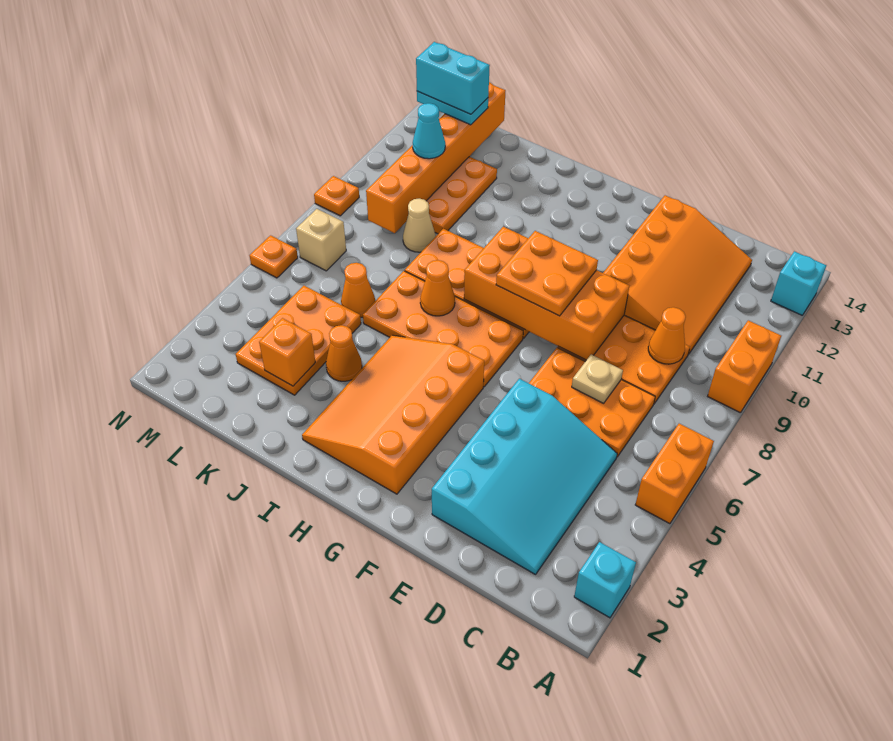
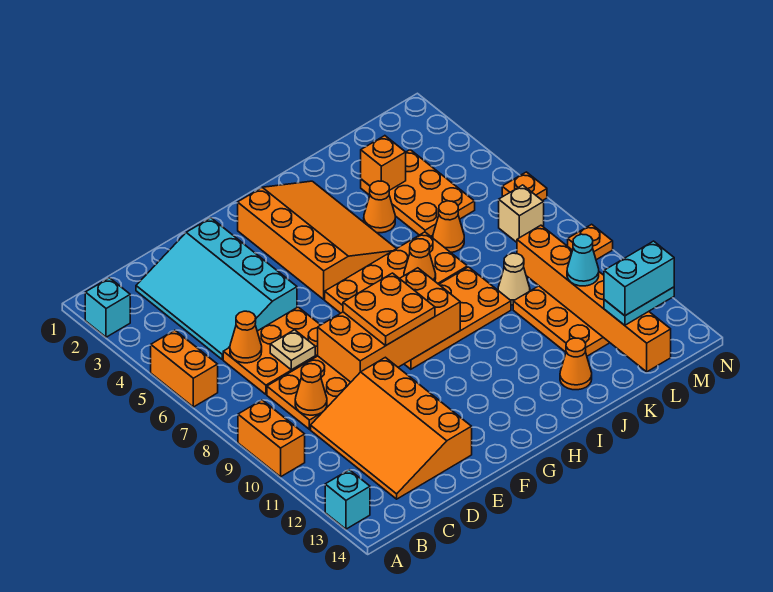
none -> orange 1x1 cone [230,311,262,363]
none -> orange 1x1 cone [560,338,592,390]

